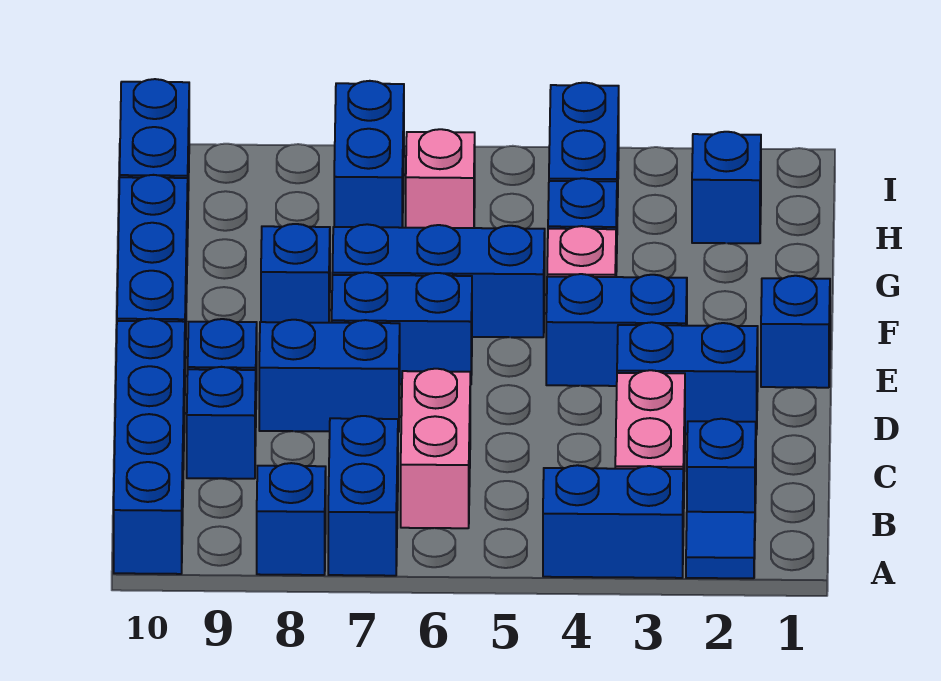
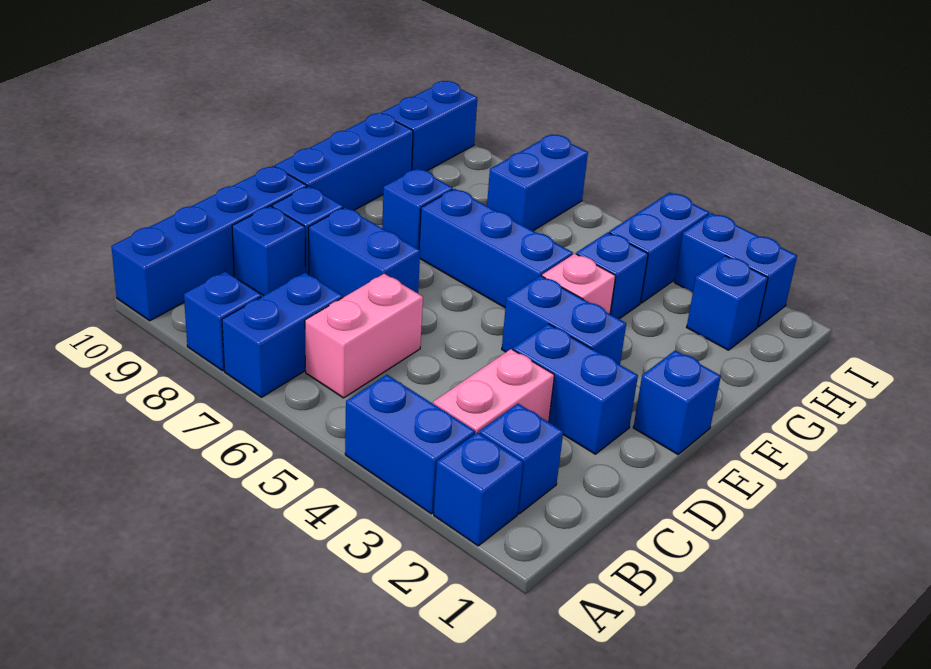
blue 1x1 tile [686,512,755,578] -> blue 1x1 brick [434,432,523,546]
blue 1x2 brick [332,272,472,385] -> blue 1x2 brick moved to [674,213,797,327]
pink 1x1 brick [406,129,475,228] -> none

